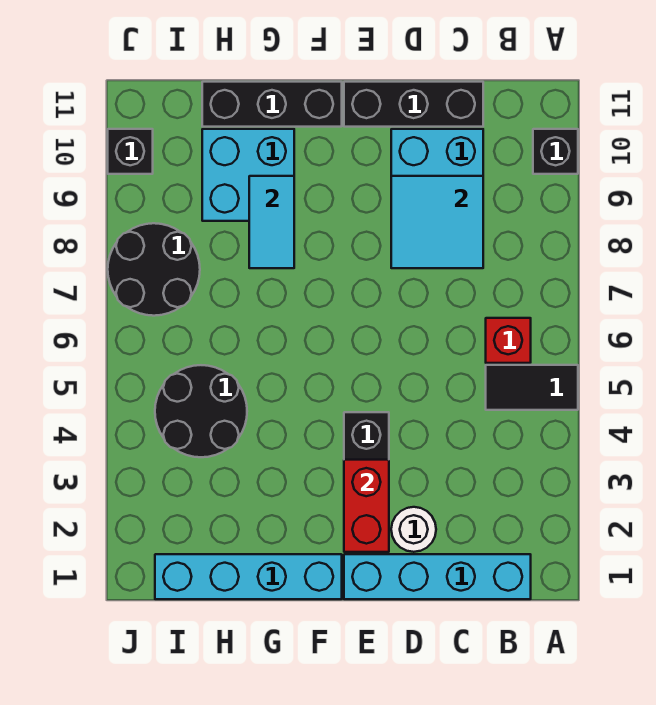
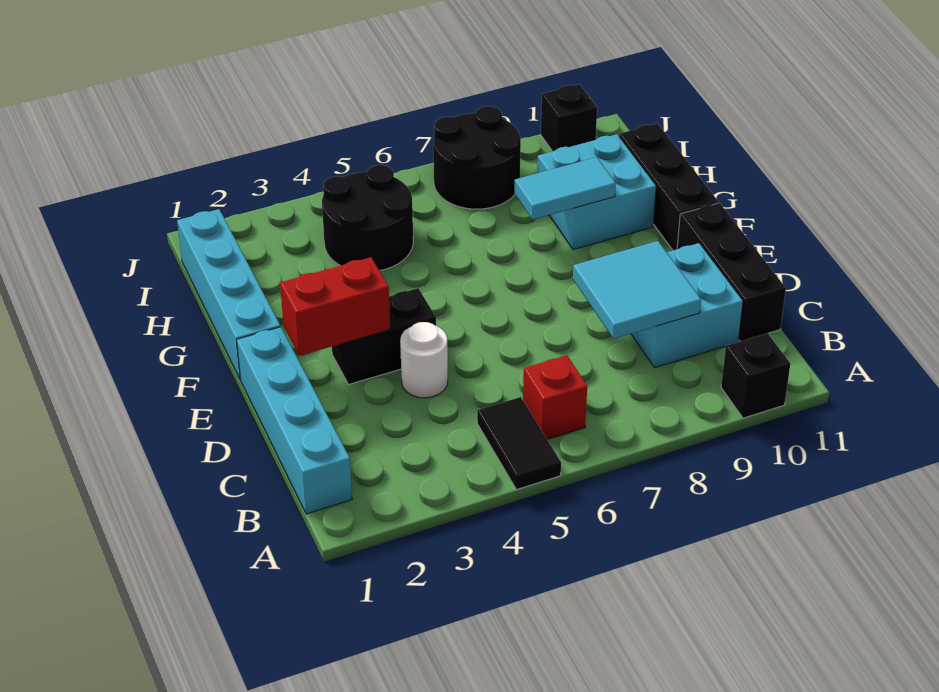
white 1x1 round brick [391,507,436,552] -> white 1x1 round brick moved to [400,322,448,398]

